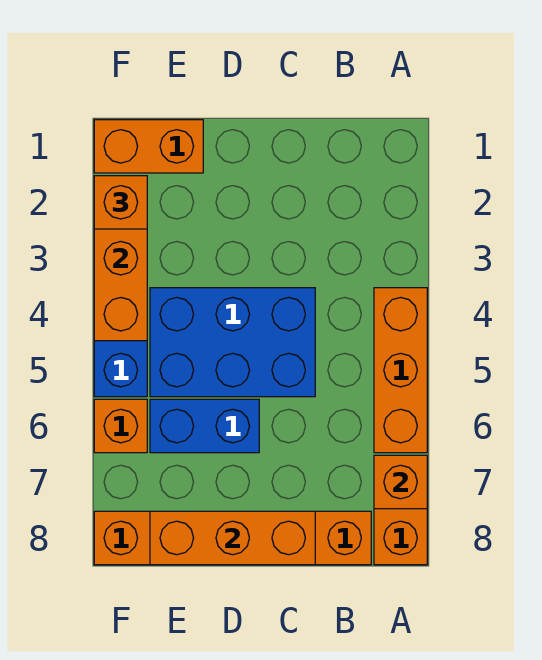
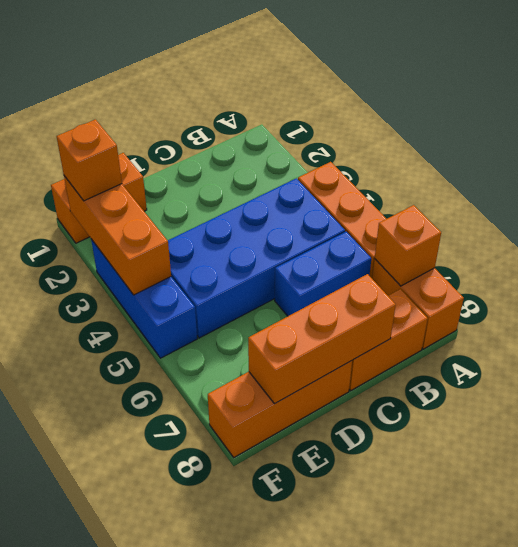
blue 2x3 brick [150,288,315,397] -> blue 2x4 brick [168,178,345,338]
blue 1x2 brick [150,399,259,453] -> blue 1x2 brick moved to [275,232,371,316]
orange 1x1 brick [94,399,147,453] -> none

